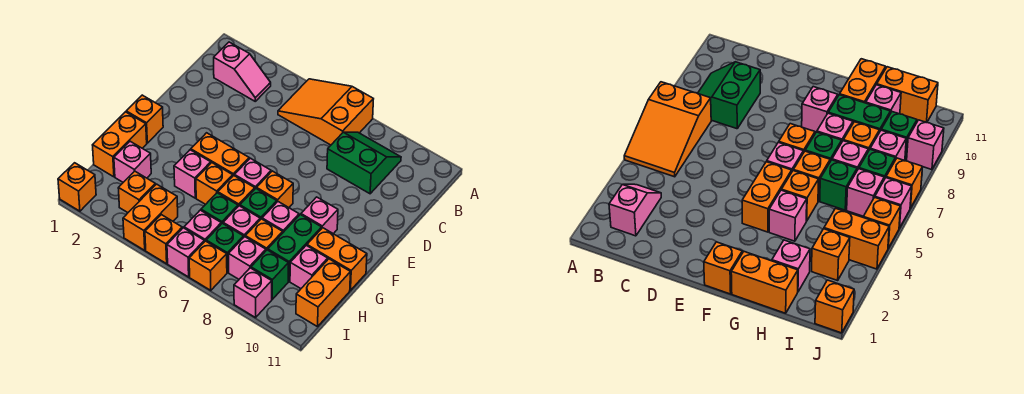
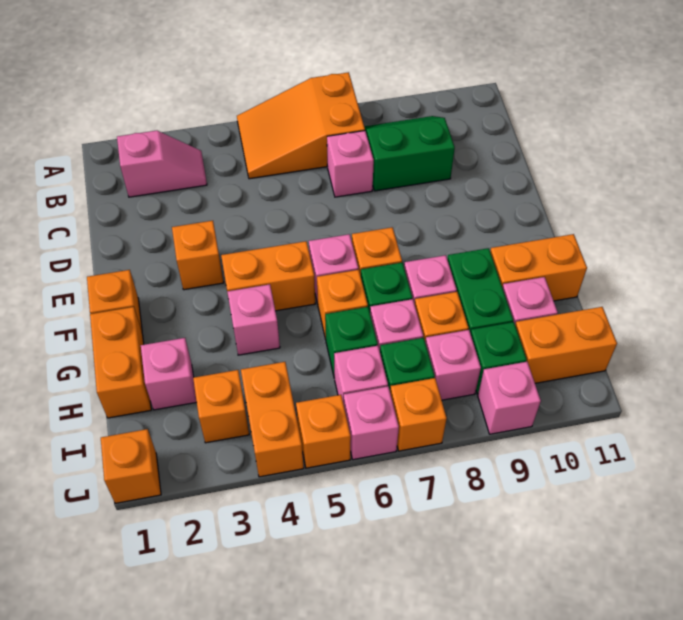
pink 1x1 brick [301,197,338,234] -> pink 1x1 brick moved to [327,131,374,197]
orange 1x1 brick [196,163,233,204] -> orange 1x1 brick moved to [172,221,224,290]
orange 1x2 brick [296,259,350,327] -> orange 1x2 brick turned to [515,307,617,383]

